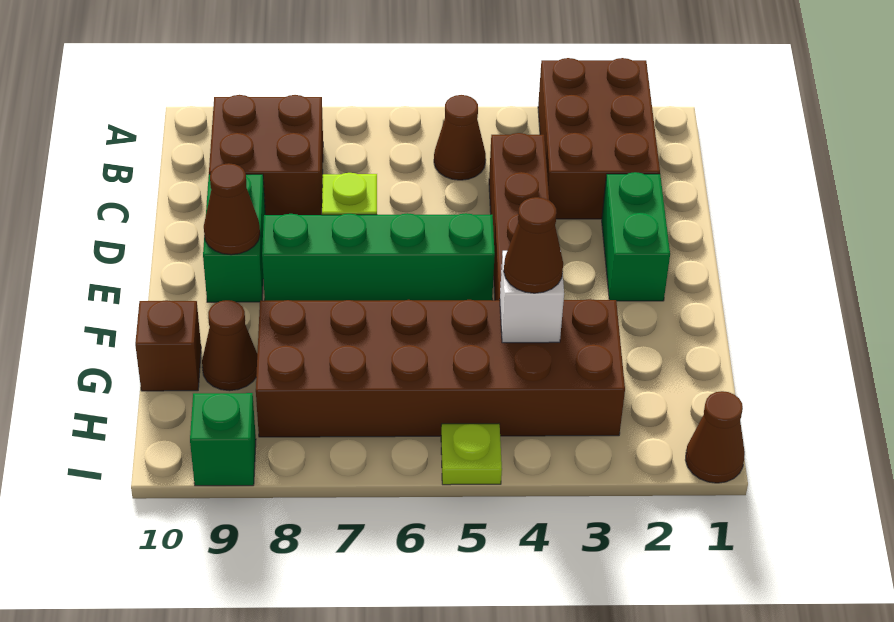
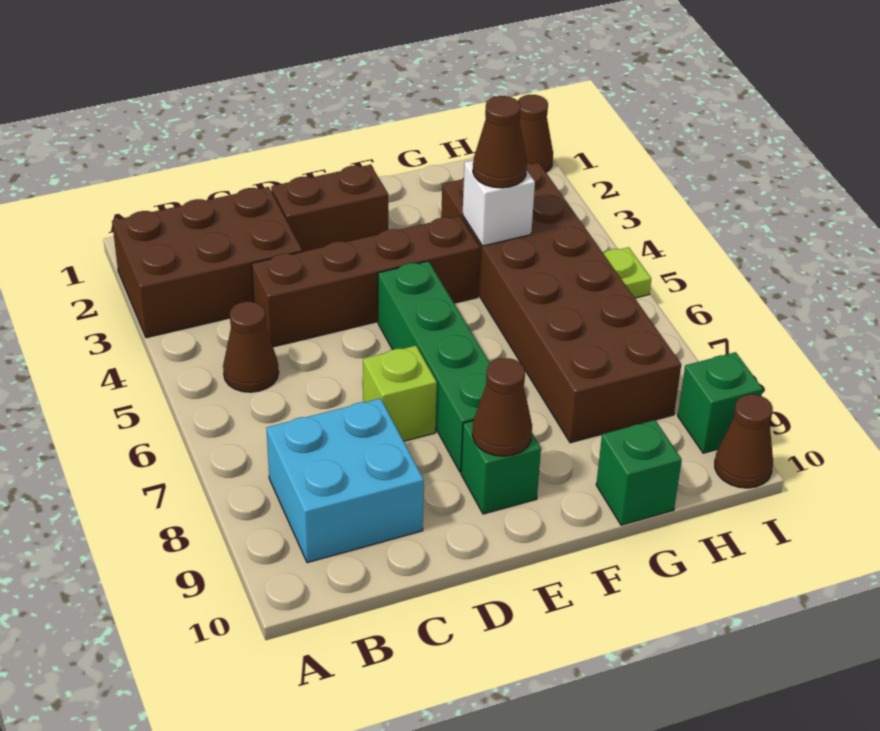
brown 2x2 brick [209,95,323,215] -> cyan 2x2 brick [266,398,424,563]
green 1x2 brick [602,172,670,301] -> brown 1x2 brick [271,165,388,252]
green 1x2 brick [203,174,265,302] -> green 1x1 brick [461,421,541,514]
brown 1x1 cone [202,300,257,391] -> brown 1x1 cone moved to [715,394,773,488]
brown 1x1 brick [135,300,201,391] -> green 1x1 brick [596,420,682,525]

